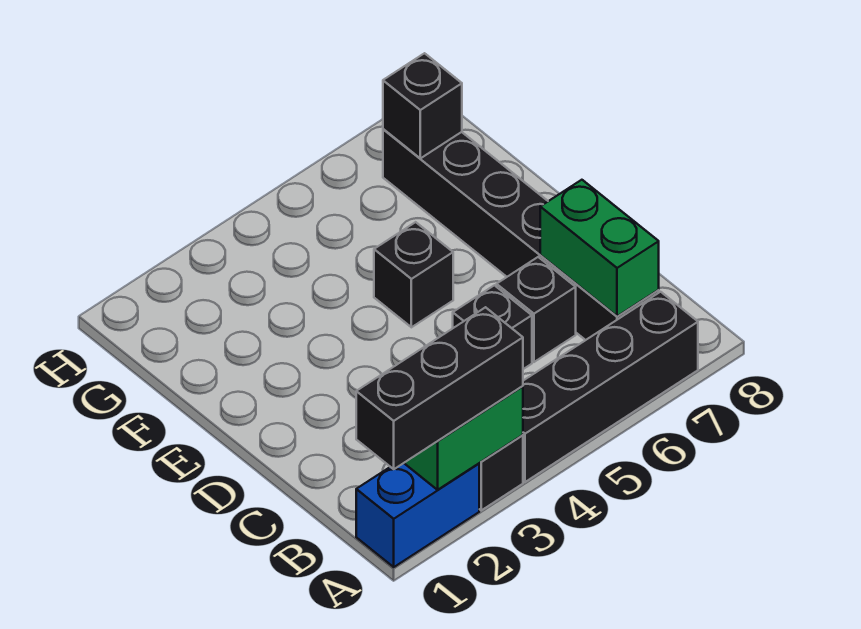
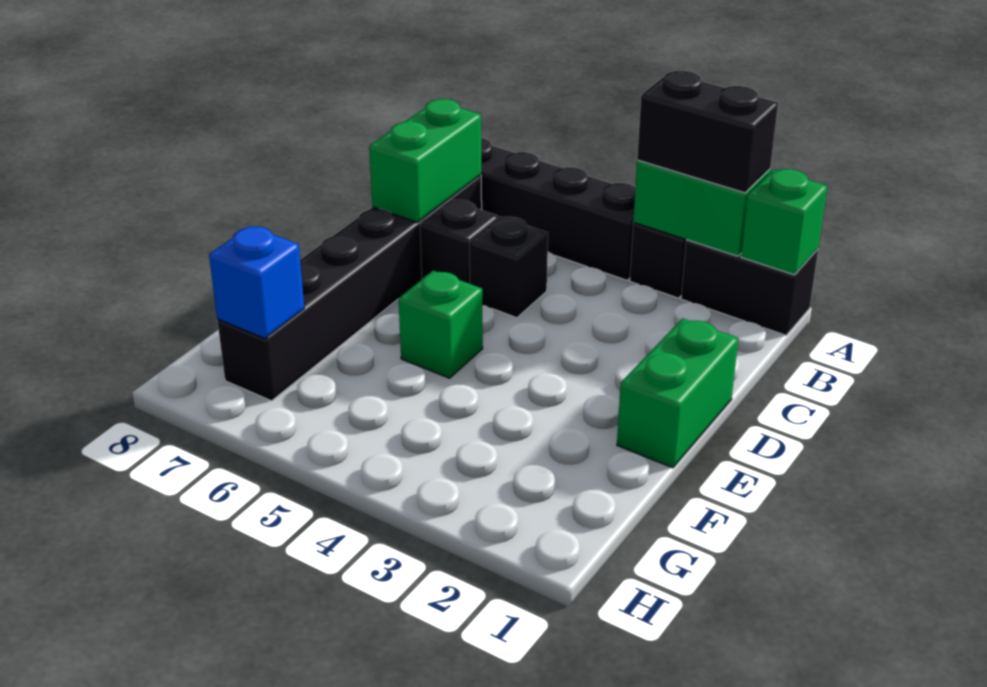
blue 1x2 brick [356,463,479,567] -> black 1x2 brick [681,240,818,335]
none -> green 1x1 brick [741,169,827,275]
black 1x3 brick [356,307,523,469] -> black 1x2 brick [637,71,778,193]
none -> green 1x2 brick [617,318,738,468]
black 1x1 brick [374,222,453,327] -> green 1x1 brick [399,271,483,378]
black 1x1 brick [383,53,462,158] -> blue 1x1 brick [209,226,304,339]

